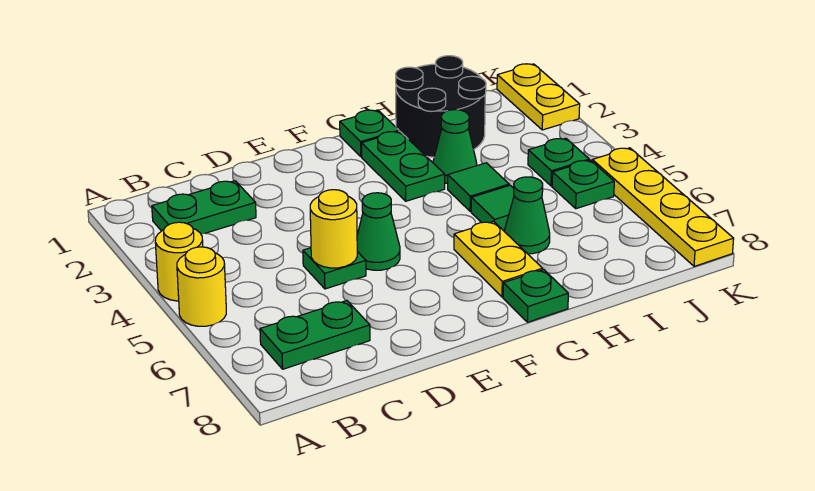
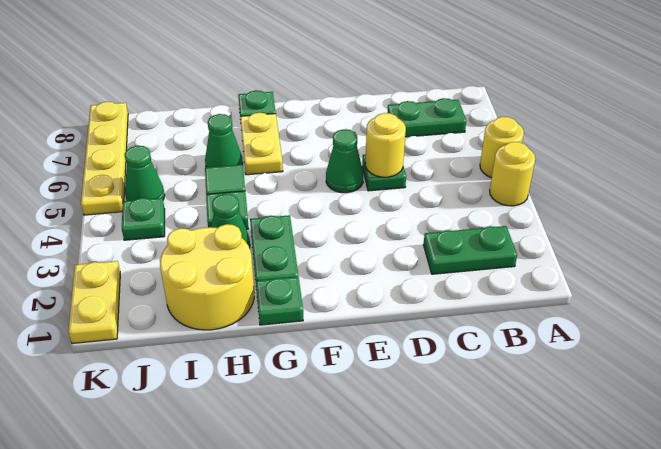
black 2x2 round brick [396,56,486,157] -> yellow 2x2 round brick [160,224,254,330]
green 1x1 plate [552,160,614,209] -> green 1x1 cone [125,146,165,201]

